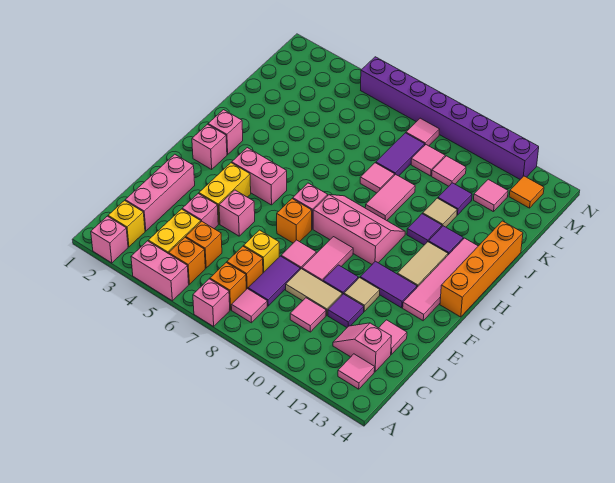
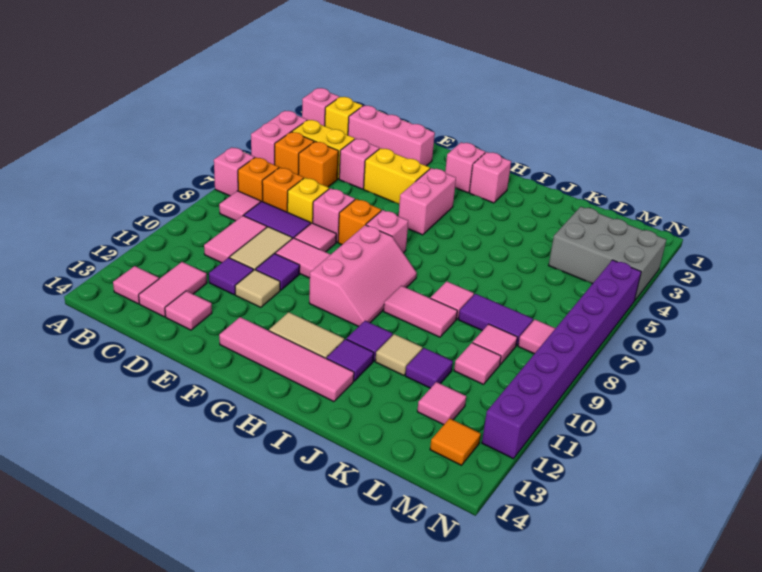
pink 1x1 tile [290,298,326,332] -> pink 1x2 tile [204,216,267,263]
pink 1x2 slope [333,323,392,372] -> pink 1x2 tile [139,262,207,317]
pink 1x1 brick [219,190,255,236] -> pink 1x1 brick moved to [313,188,355,242]
purple 1x2 tile [360,261,417,308] -> none
orange 1x4 brick [440,221,523,317] -> none
none -> grey 2x3 brick [549,207,666,301]

